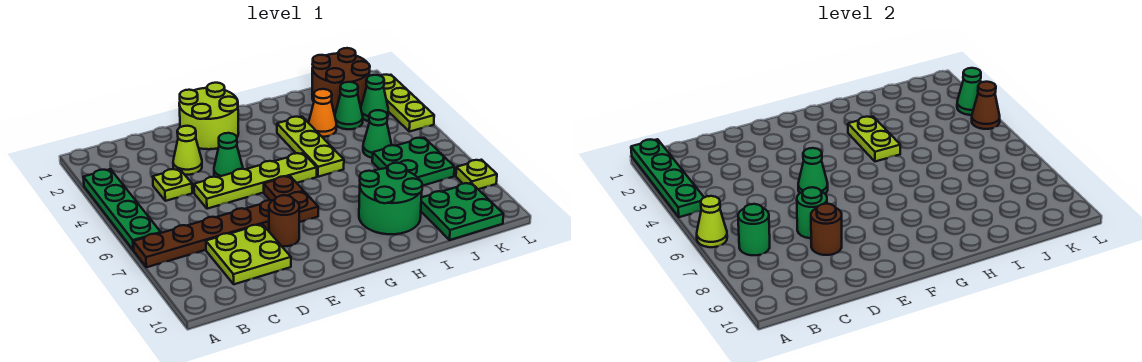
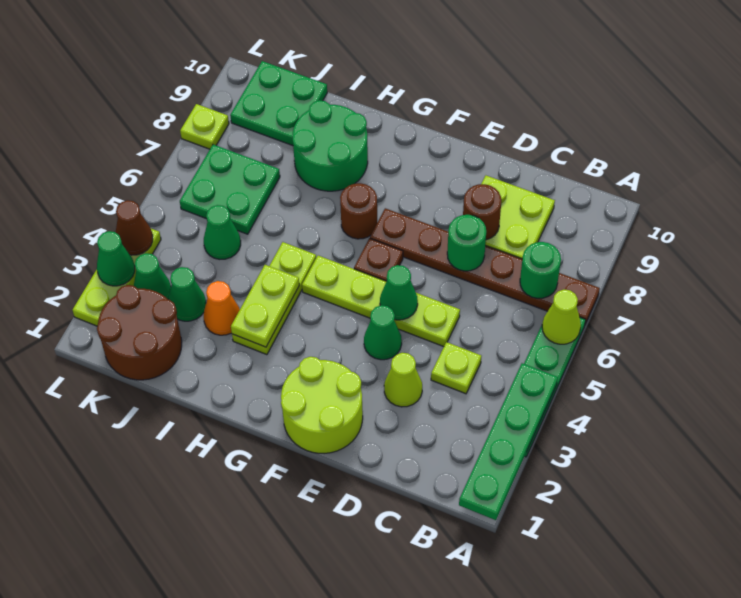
brown 1x1 round brick [269,195,299,246] -> brown 1x1 round brick moved to [340,183,377,239]

